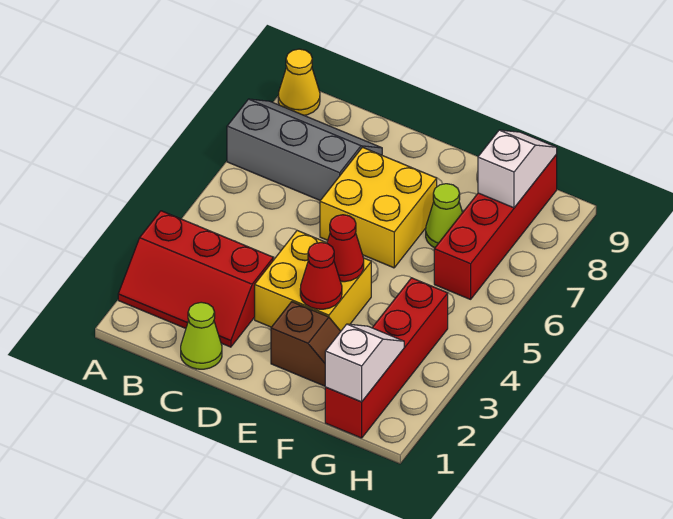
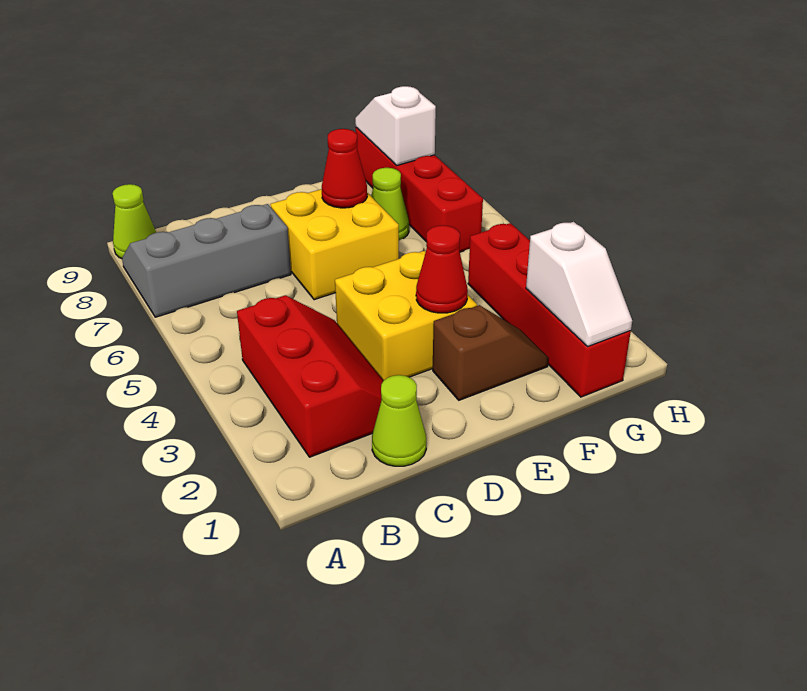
red 2x3 slope [118,211,273,347] -> red 2x3 slope turned to [237,295,384,457]
yellow 1x1 cone [278,49,320,115] -> lime 1x1 cone [112,184,156,259]
red 1x1 cone [327,215,364,282] -> red 1x1 cone moved to [322,129,367,208]
white 1x2 slope [325,324,404,402] -> white 1x2 slope turned to [526,222,632,346]

